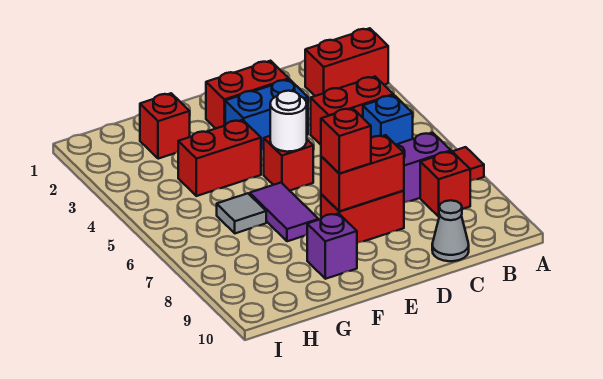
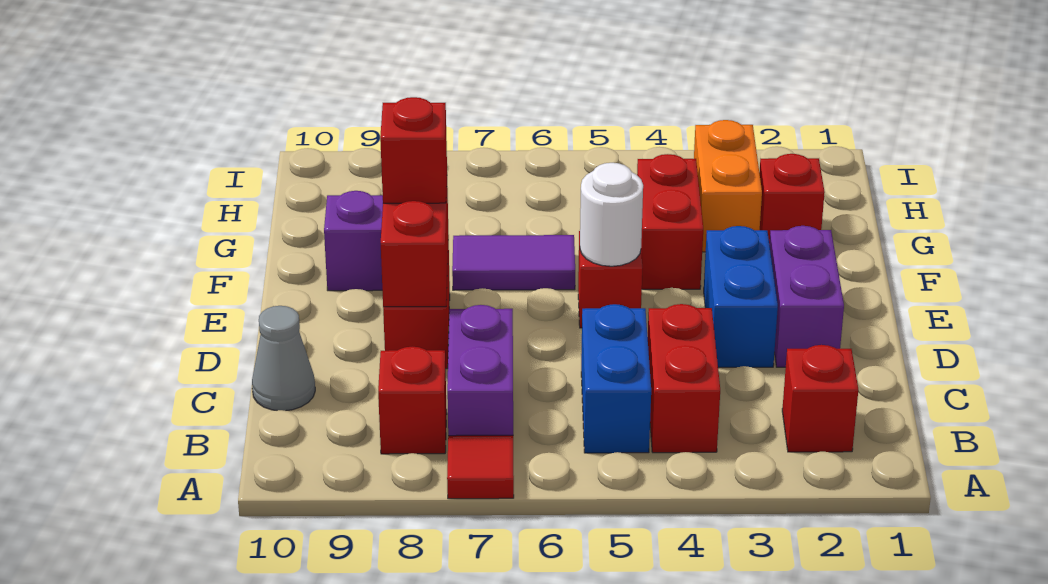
red 1x2 brick [305,28,388,96] -> red 1x1 brick [782,345,858,452]
blue 1x1 brick [363,95,413,145] -> blue 1x2 brick [581,304,651,453]
red 1x2 brick [206,61,289,128] -> purple 1x2 brick [769,226,844,367]
none -> orange 1x2 brick [694,120,762,252]
grey 1x1 tile [217,193,266,233] -> none

